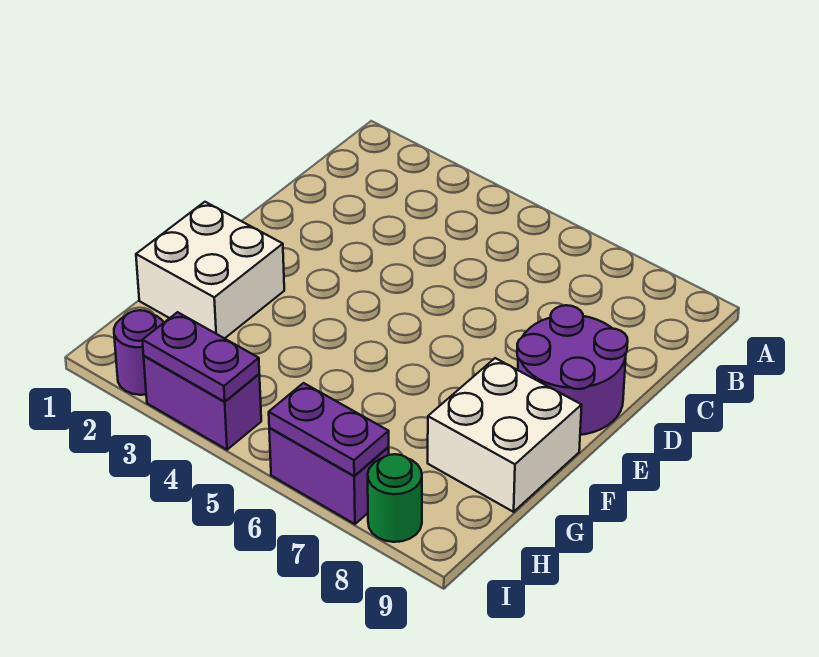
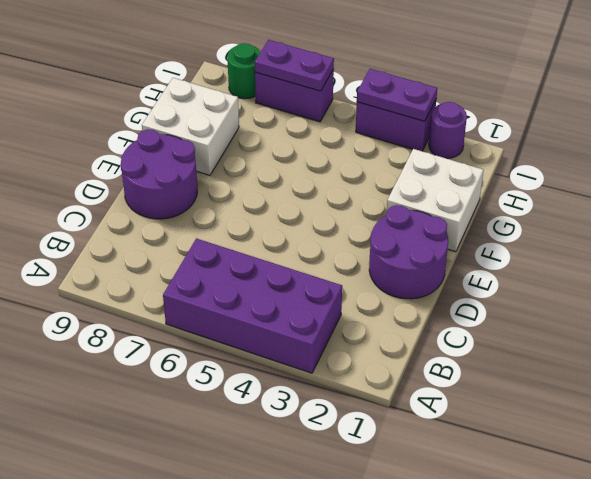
none -> purple 2x4 brick [163,238,342,373]
none -> purple 2x2 round brick [369,205,448,299]

